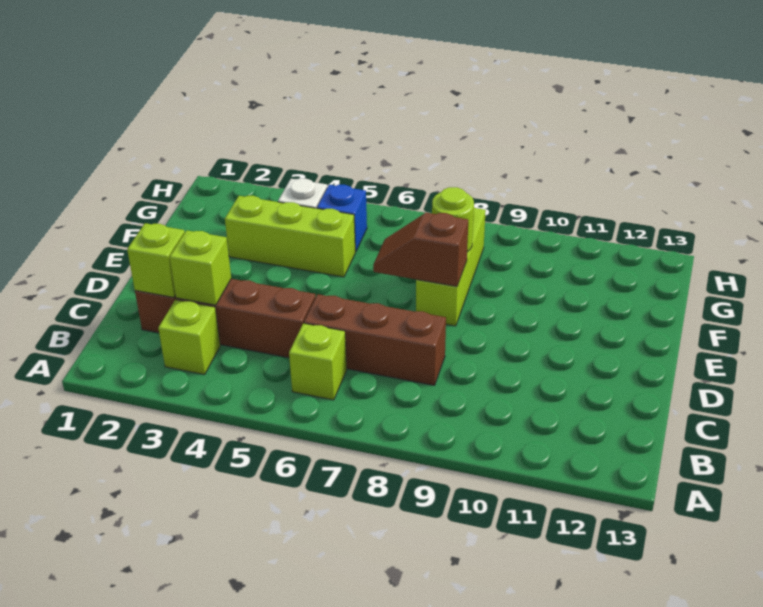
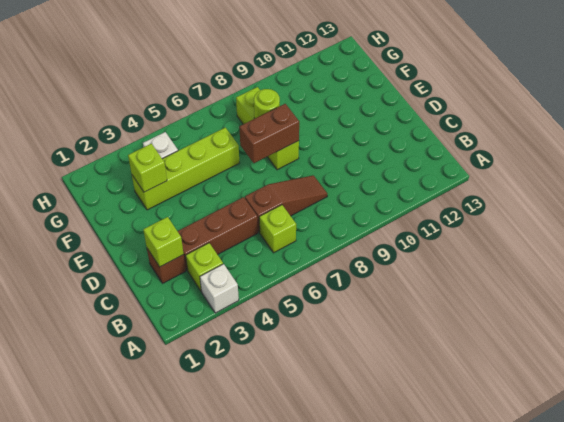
none -> white 1x1 brick [200,264,239,313]
lime 1x1 brick [170,230,231,305] -> lime 1x1 brick moved to [128,143,167,192]
brown 1x3 brick [304,294,446,385] -> brown 1x3 slope [245,175,327,233]
brown 1x2 slope [373,213,468,286] -> brown 1x2 brick [239,104,299,163]
lime 1x3 brick [225,196,355,277] -> lime 1x4 brick [132,128,239,210]
blue 1x1 brick [317,185,367,252] -> none

